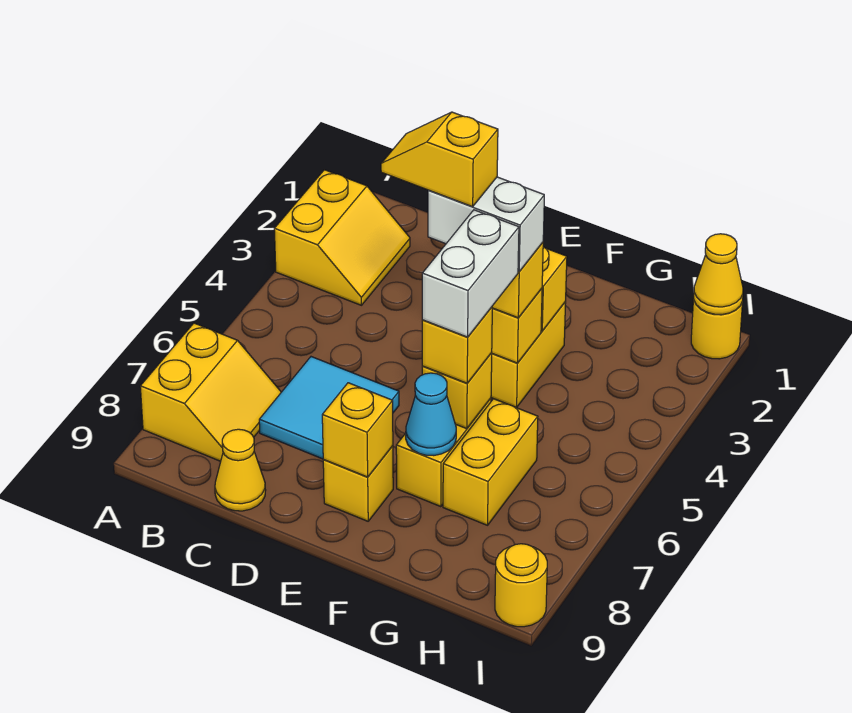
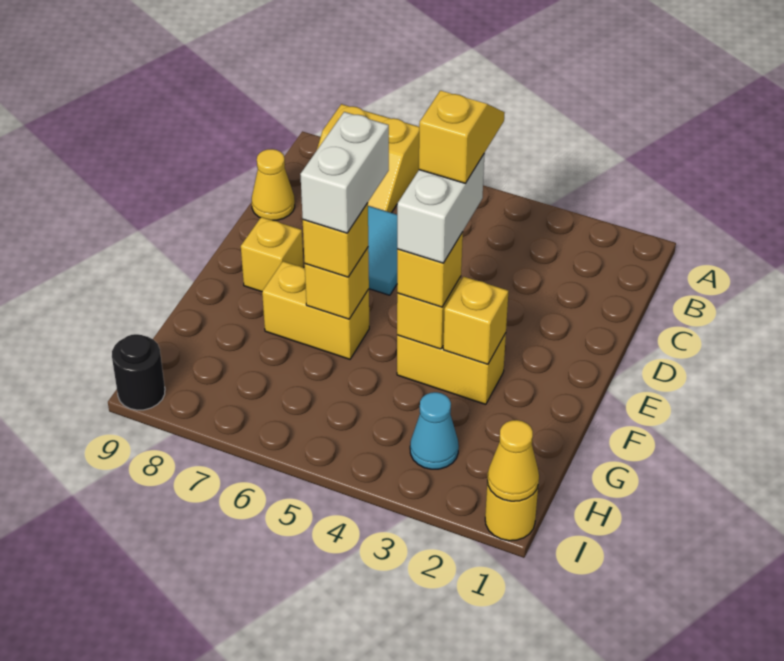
yellow 2x2 slope [274,170,410,305] -> none
yellow 1x1 brick [322,383,393,477] -> none
white 1x2 brick [422,210,519,337] -> white 1x2 brick turned to [300,112,389,233]
cyan 1x1 cone [406,373,456,456] -> cyan 1x1 cone moved to [410,392,459,469]
yellow 1x2 brick [443,399,538,525] -> none
yellow 1x1 round brick [495,544,547,627] -> black 1x1 round brick [112,334,165,410]

